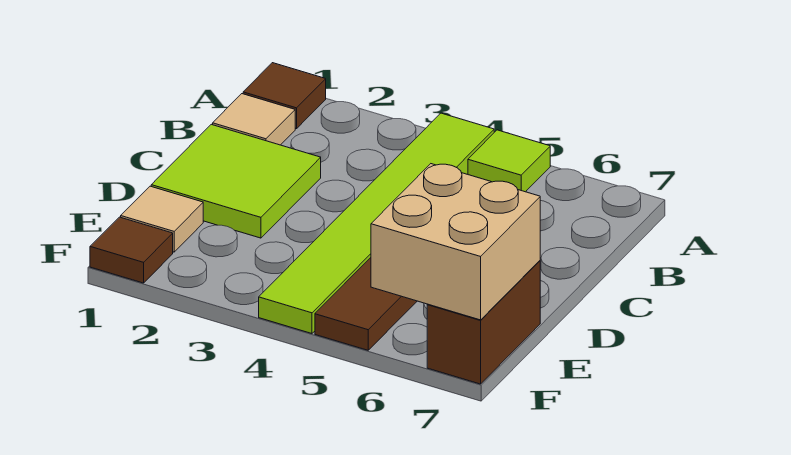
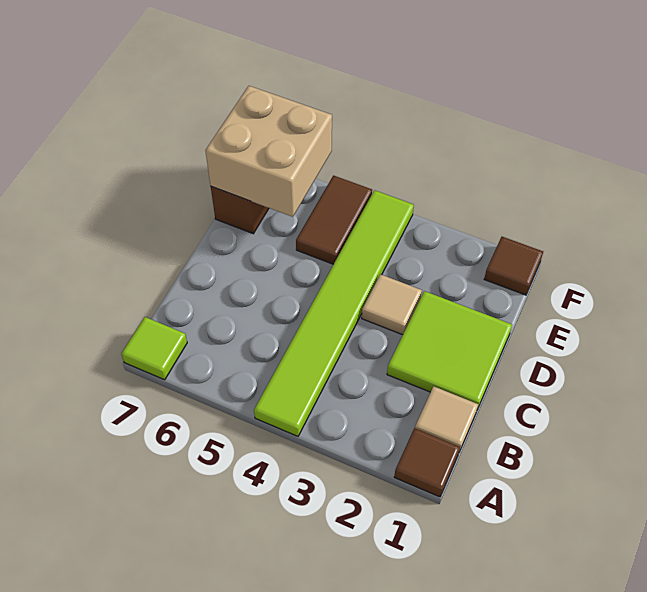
lime 1x1 tile [468,130,550,192] -> lime 1x1 tile moved to [121,317,187,380]
tan 1x1 tile [121,186,203,252] -> tan 1x1 tile moved to [362,274,422,335]

